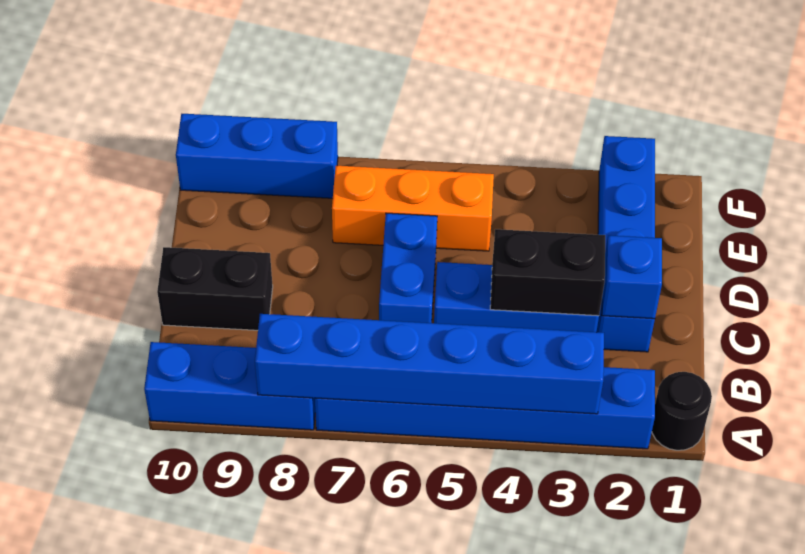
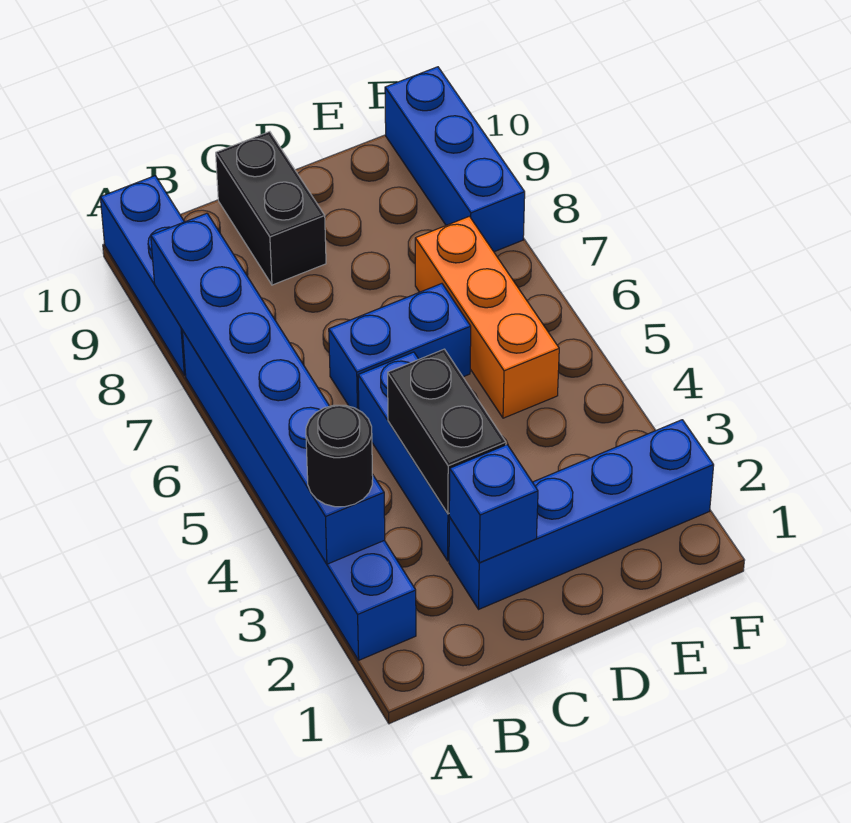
black 1x1 round brick [652,372,712,450] -> black 1x1 round brick moved to [306,405,373,507]

